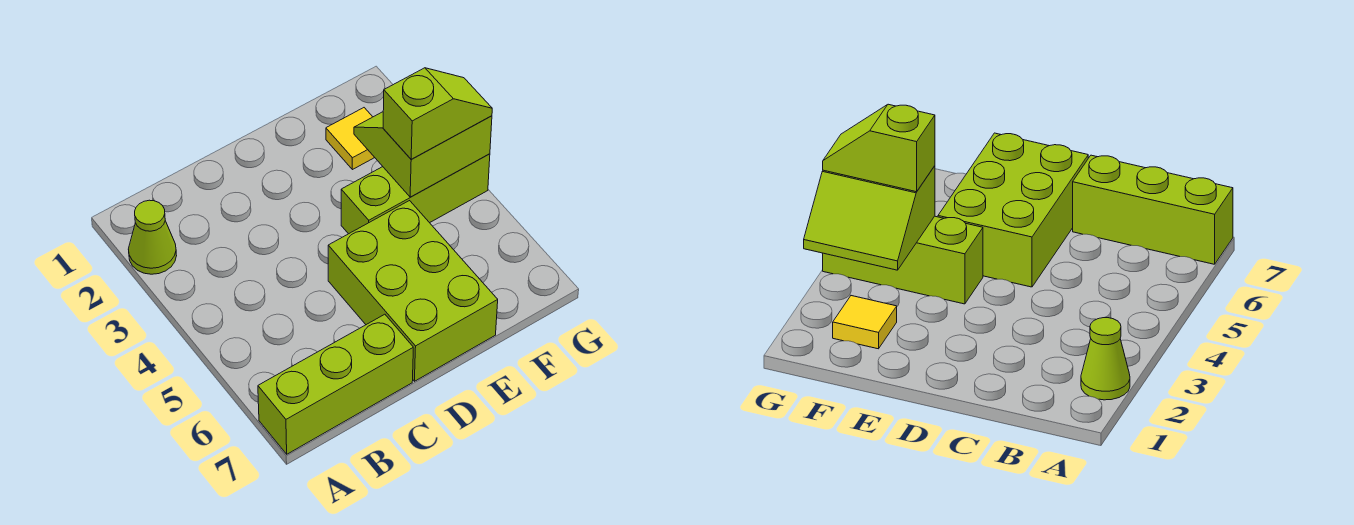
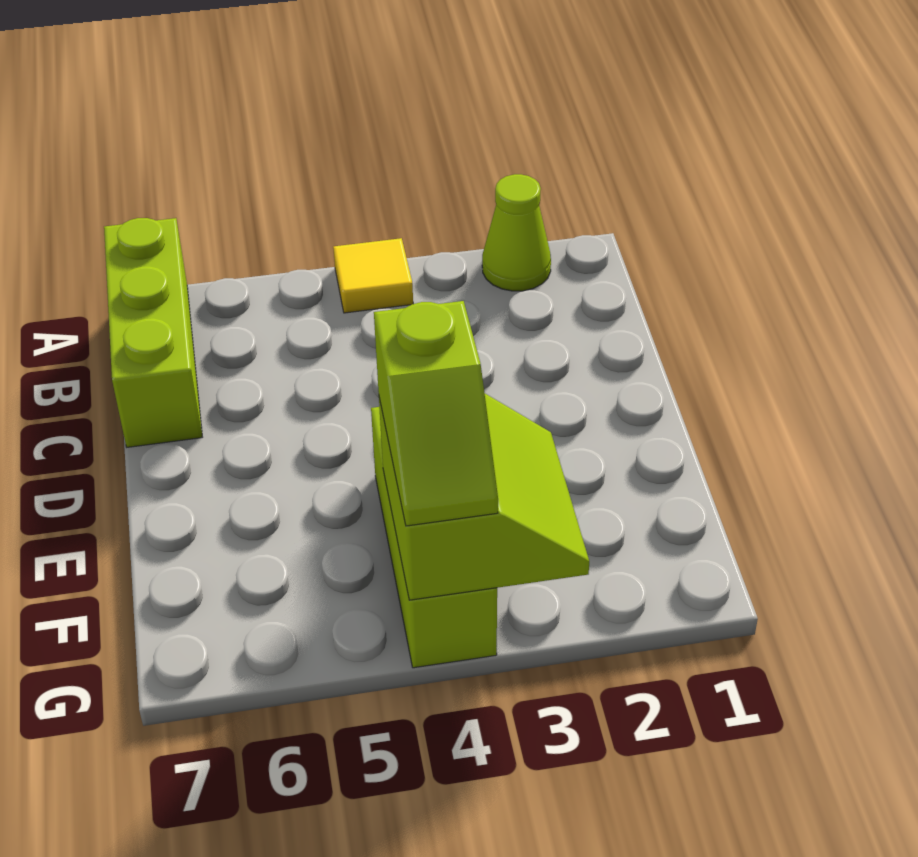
lime 2x3 brick [328,201,498,381] -> none
yellow 1x1 tile [326,108,375,170] -> yellow 1x1 tile moved to [333,238,413,313]

